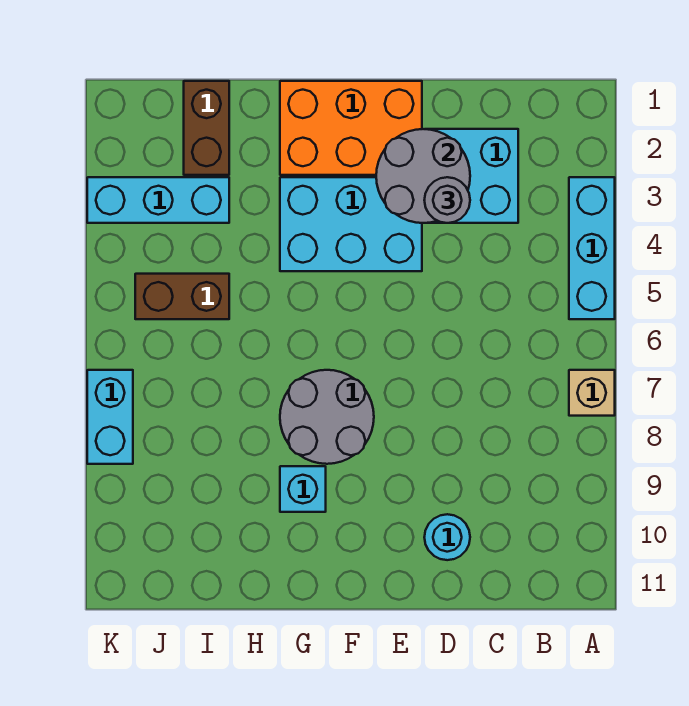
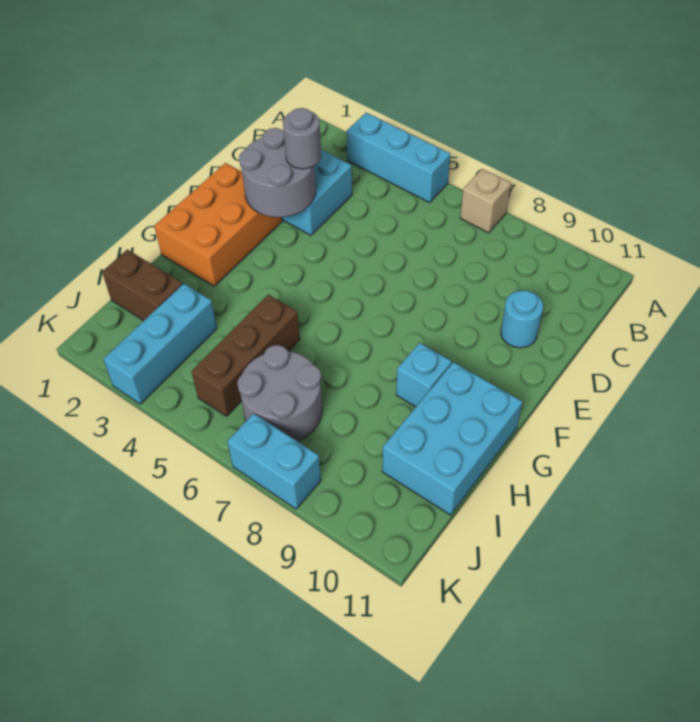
cyan 2x3 brick [280,177,422,271] -> cyan 2x3 brick moved to [382,362,522,515]
grey 2x2 round brick [280,370,374,464] -> grey 2x2 round brick moved to [237,345,322,441]
brown 1x2 brick [135,274,229,319] -> brown 1x3 brick [191,295,300,416]

